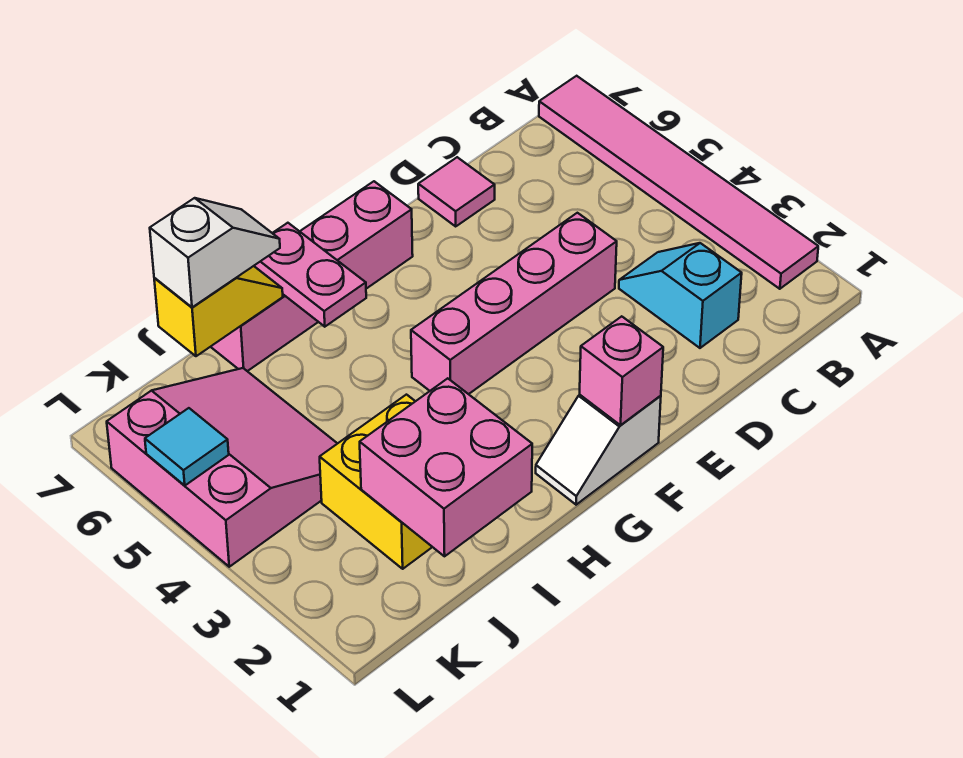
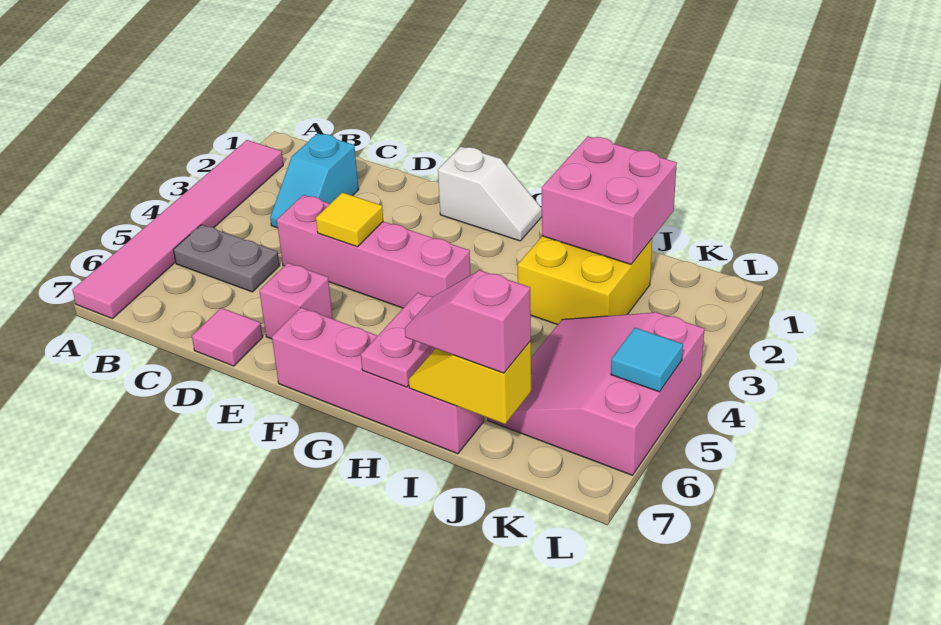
none -> grey 1x2 plate [174,225,280,292]
none -> yellow 1x1 tile [316,193,383,247]
pink 1x1 brick [580,316,663,425] -> pink 1x1 brick moved to [259,263,333,339]
white 1x2 slope [150,198,280,307] -> pink 1x2 slope [405,270,531,373]

